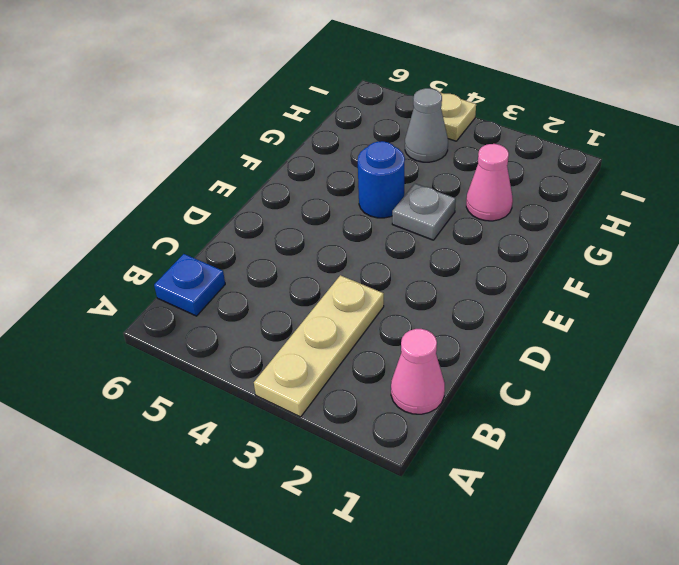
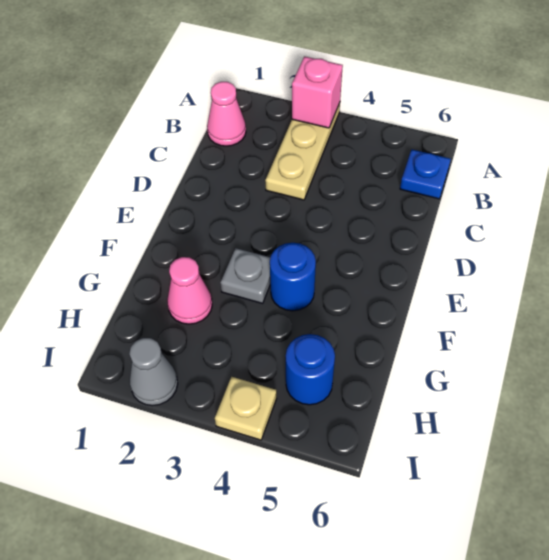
none -> pink 1x1 brick [292,57,343,128]
grey 1x1 cone [405,88,448,162] -> grey 1x1 cone moved to [129,338,178,406]
none -> blue 1x1 round brick [286,334,335,405]

